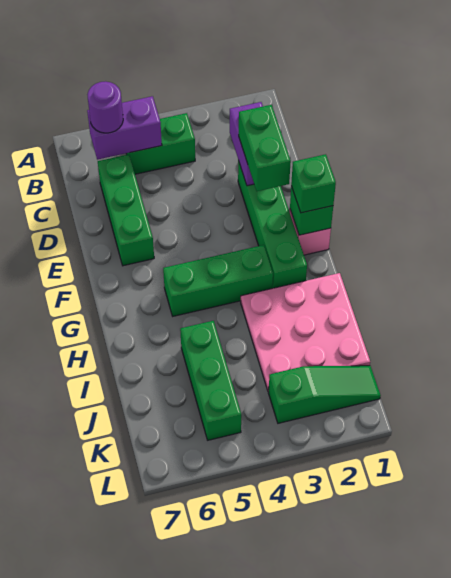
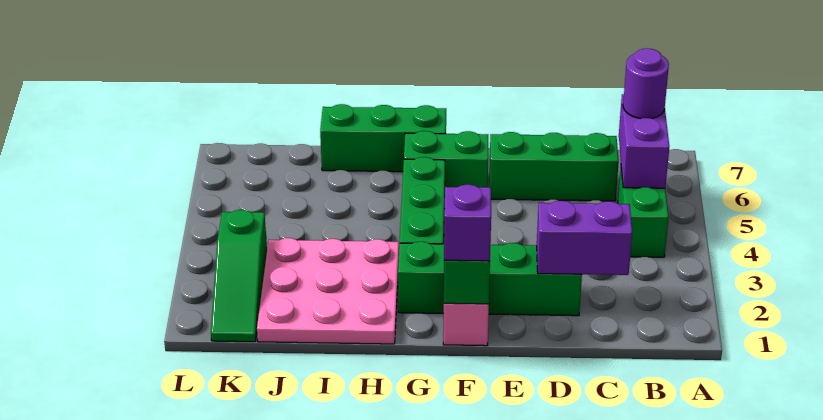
green 1x2 brick [239,105,291,191] -> green 1x2 brick moved to [404,131,488,187]
green 1x1 brick [291,154,336,213] -> purple 1x1 brick [444,185,491,261]
green 1x3 brick [180,321,241,440] -> green 1x3 brick moved to [320,104,446,172]

